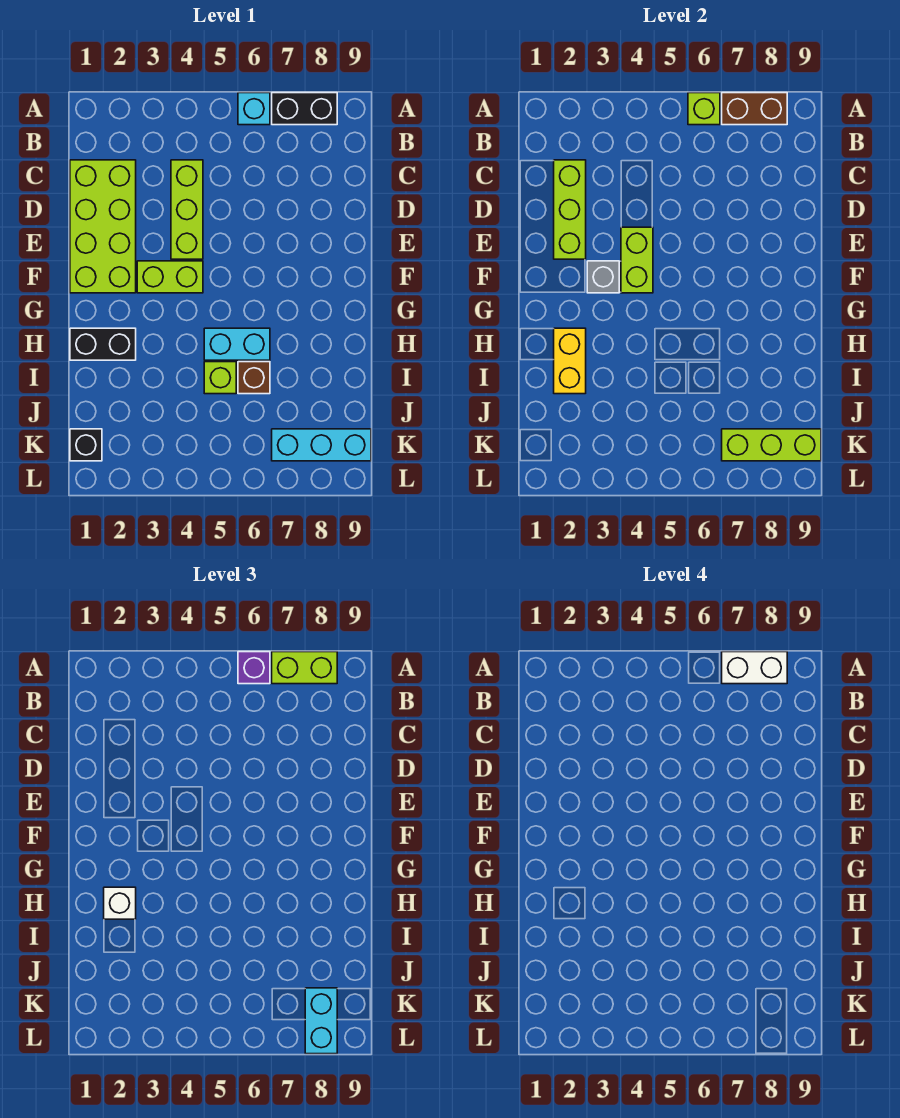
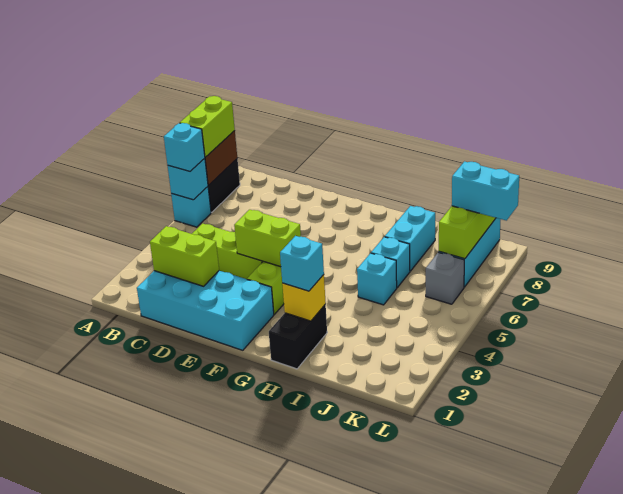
lime 1x1 brick [688,93,720,125] -> cyan 1x1 brick [168,158,208,200]
purple 1x1 brick [238,652,270,684] -> cyan 1x1 brick [164,123,205,171]
white 1x2 brick [722,652,787,684] -> none
lime 2x4 brick [70,160,136,293] -> cyan 2x4 brick [137,271,274,350]
lime 1x3 brick [554,160,586,259] -> lime 1x2 brick [150,226,219,286]
grey 1x1 brick [587,261,619,293] -> grey 1x1 brick moved to [426,252,464,304]
yellow 1x2 brick [554,328,586,394] -> yellow 1x1 brick [282,275,326,321]
white 1x1 brick [104,887,136,919] -> cyan 1x1 brick [280,236,324,291]
cyan 1x2 brick [204,328,270,360] -> cyan 1x2 brick moved to [385,206,435,271]
lime 1x1 brick [204,362,236,394] -> cyan 1x1 brick [357,253,397,305]
brown 1x1 brick [238,362,270,394] -> cyan 1x1 brick [371,237,410,288]
black 1x1 brick [70,429,102,461] -> none

